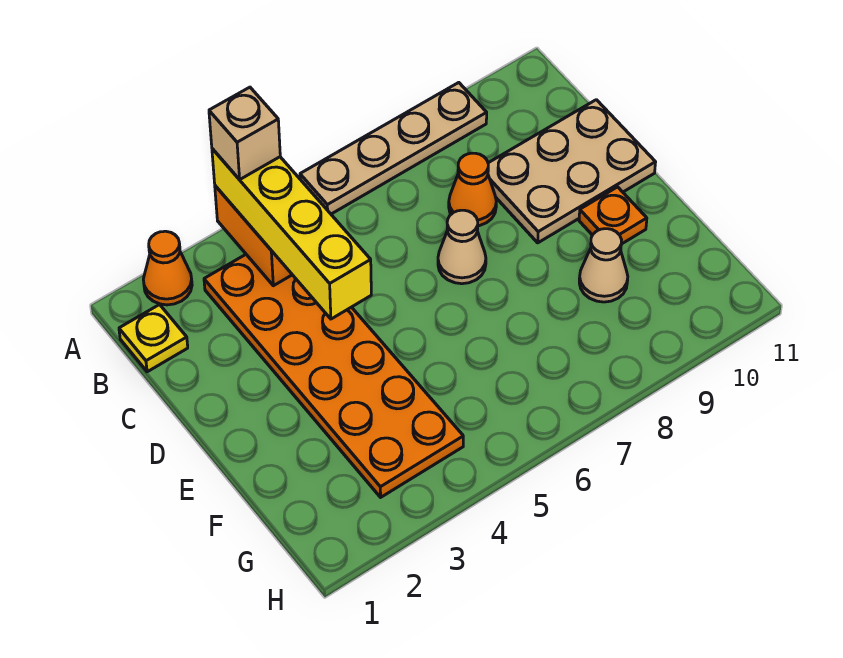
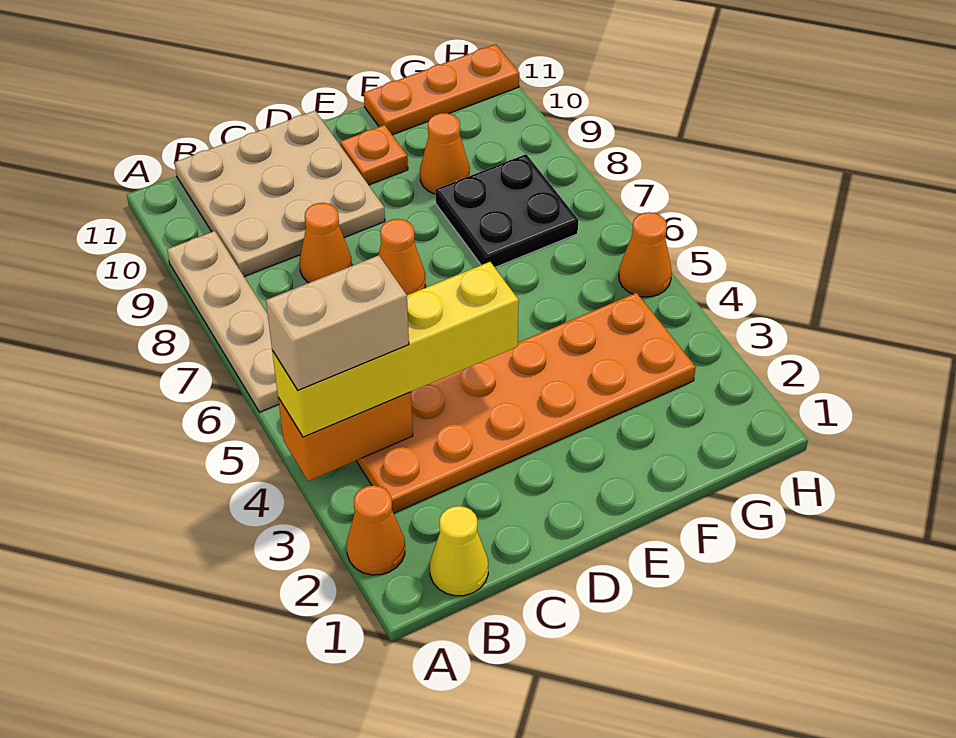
tan 1x1 brick [209,87,280,180] -> tan 1x2 brick [266,255,409,390]
yellow 1x1 plate [119,305,188,372] -> yellow 1x1 cone [430,506,488,596]
tan 2x3 plate [488,100,656,243] -> tan 3x3 plate [174,111,385,276]
tan 1x1 cone [438,210,486,284] -> orange 1x1 cone [378,219,426,295]
none -> black 2x2 plate [435,154,578,267]
tan 1x1 cone [579,229,628,302] -> orange 1x1 cone [420,113,470,194]
none -> orange 1x3 plate [364,44,519,135]
none -> orange 1x1 cone [619,212,672,297]

